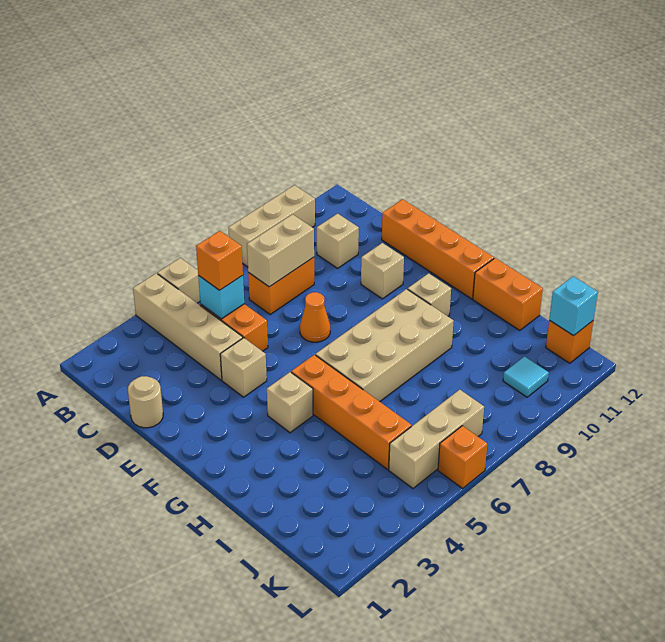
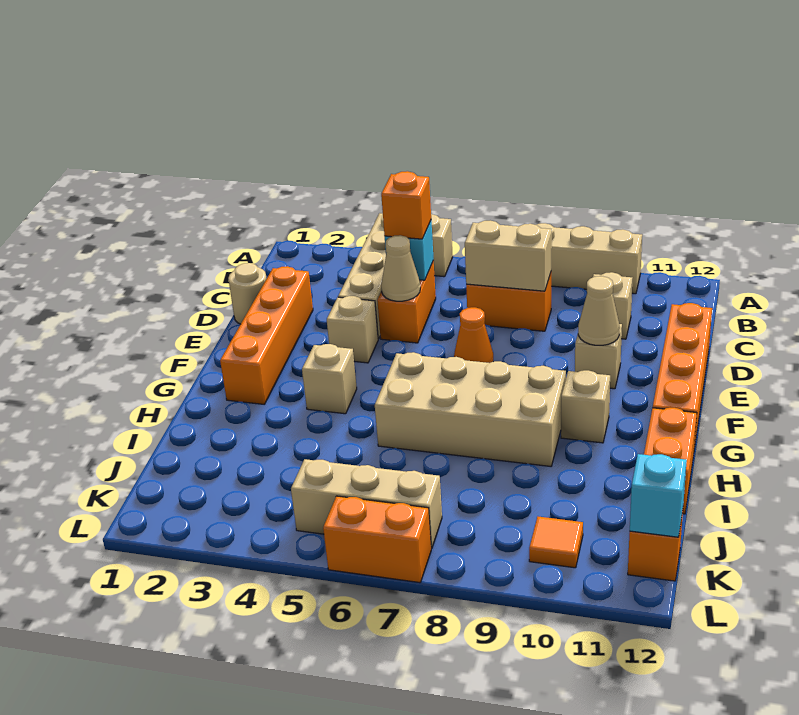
none -> tan 1x1 cone [381,235,420,301]
none -> tan 1x1 cone [578,276,620,345]
orange 1x4 brick [291,355,412,469] -> orange 1x4 brick moved to [220,266,313,404]
cyan 1x1 tile [503,356,549,397] -> orange 1x1 tile [529,517,583,568]
orange 1x1 brick [438,426,487,488] -> orange 1x2 brick [323,496,431,583]

